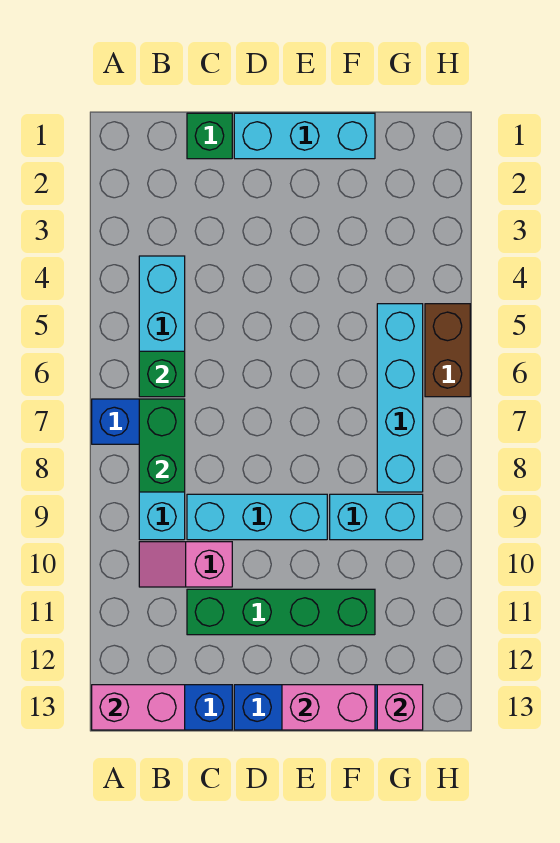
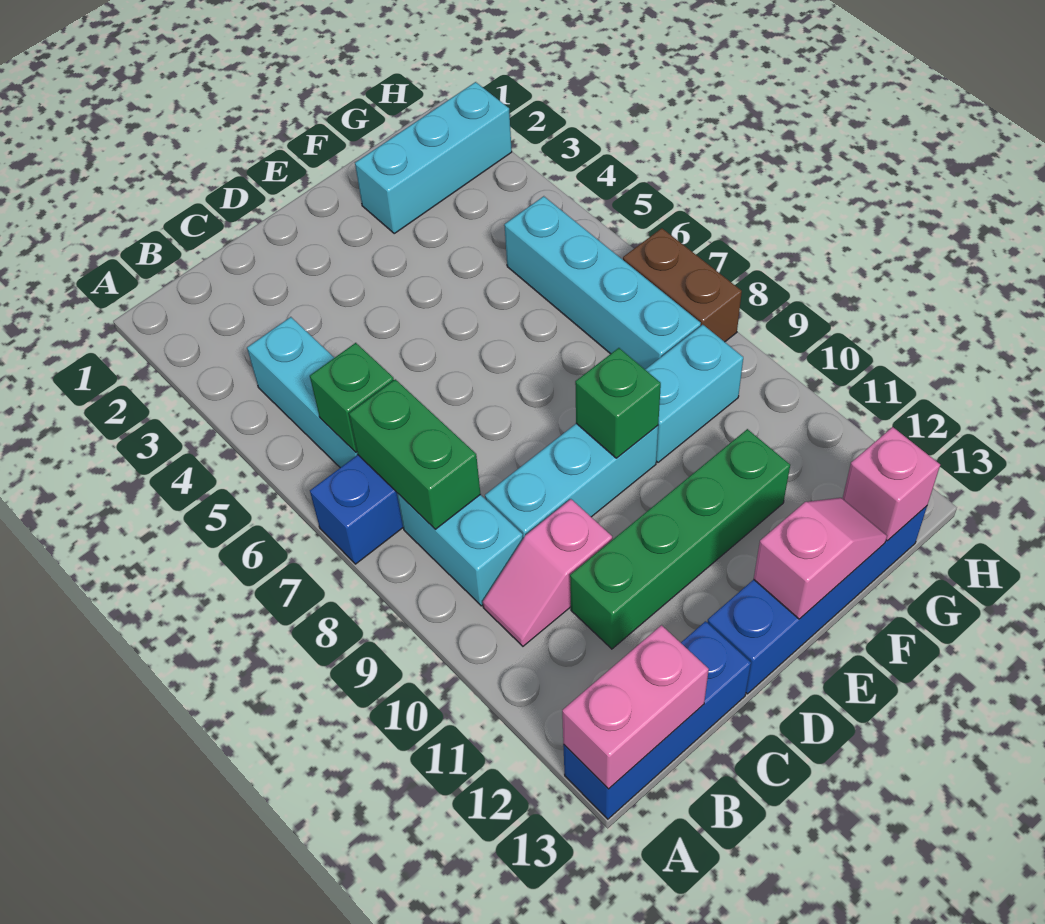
green 1x1 brick [187,113,232,159] -> green 1x1 brick moved to [575,348,661,458]
cyan 1x3 brick [234,113,375,159] -> cyan 1x3 brick moved to [355,82,512,233]
pink 1x2 brick [282,685,375,730] -> pink 1x2 slope [754,498,887,619]
brown 1x2 brick [425,304,470,397] -> brown 1x2 brick moved to [623,228,742,342]

